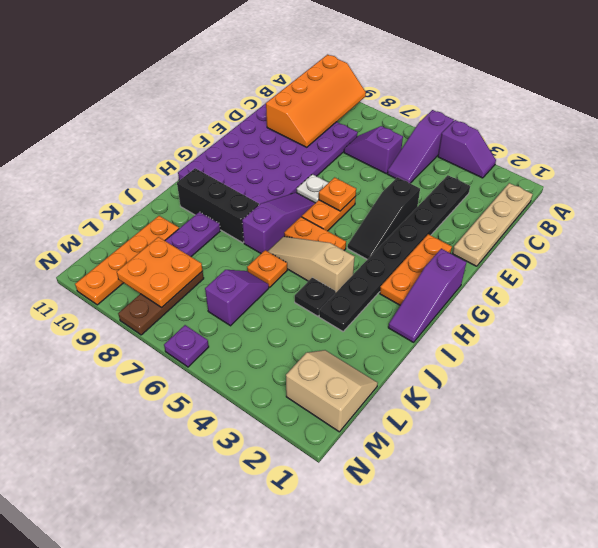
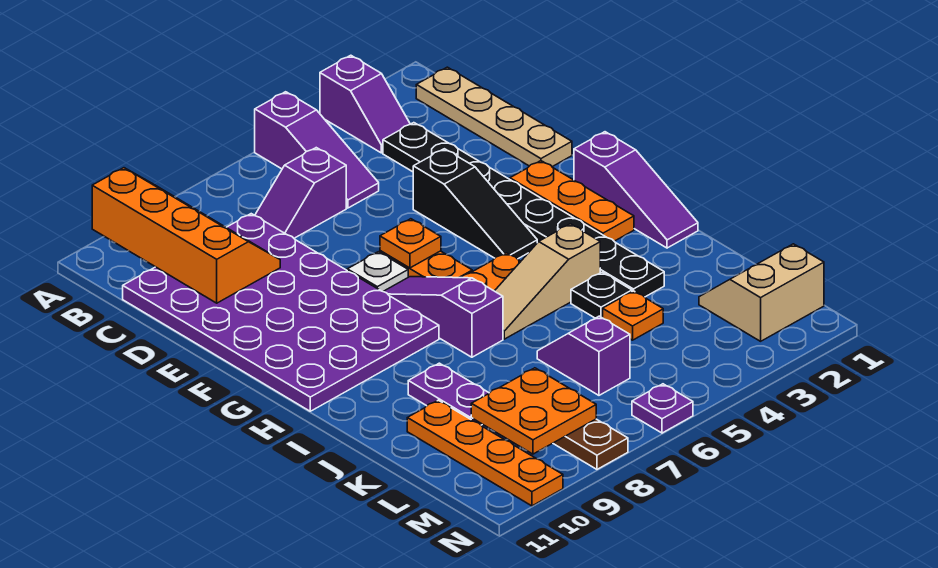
purple 1x2 slope [438,120,496,178] -> purple 1x2 slope turned to [320,55,410,153]
black 1x3 brick [177,168,259,243] -> none
orange 1x1 plate [247,250,287,287] -> orange 1x1 plate moved to [603,291,663,340]

